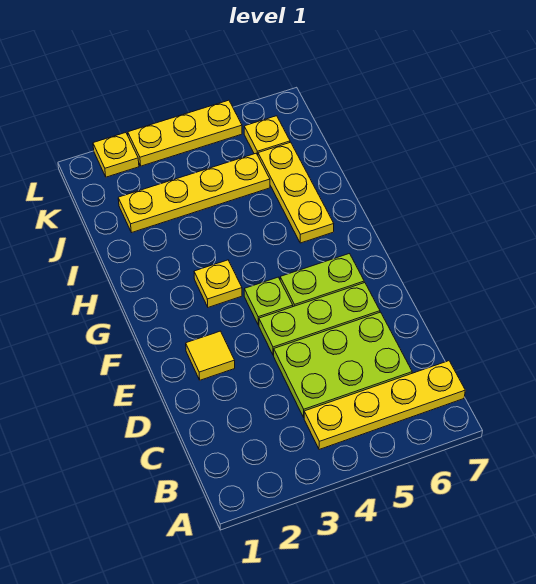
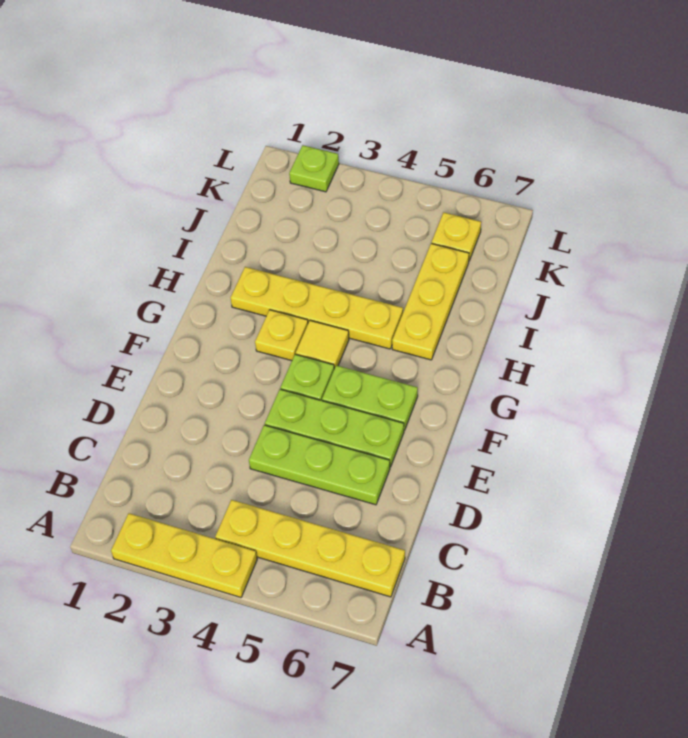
lime 2x3 plate [274,312,412,417] -> lime 1x3 plate [249,425,390,505]
yellow 1x1 tile [186,331,235,380] -> yellow 1x1 tile moved to [296,320,349,369]
yellow 1x4 plate [118,154,270,233] -> yellow 1x4 plate moved to [231,267,403,349]
yellow 1x1 plate [93,133,139,177] -> lime 1x1 plate [289,145,339,192]
yellow 1x3 plate [128,100,242,166] -> yellow 1x3 plate moved to [111,513,257,597]

